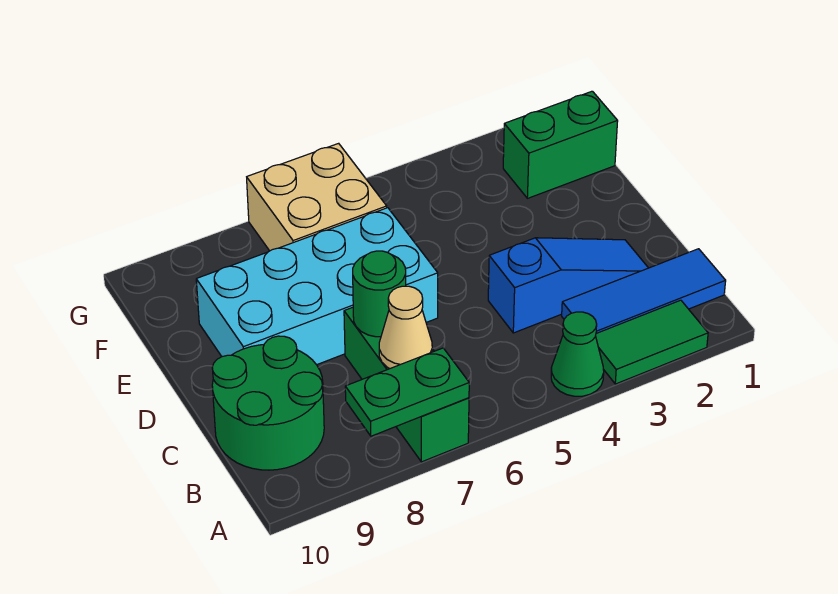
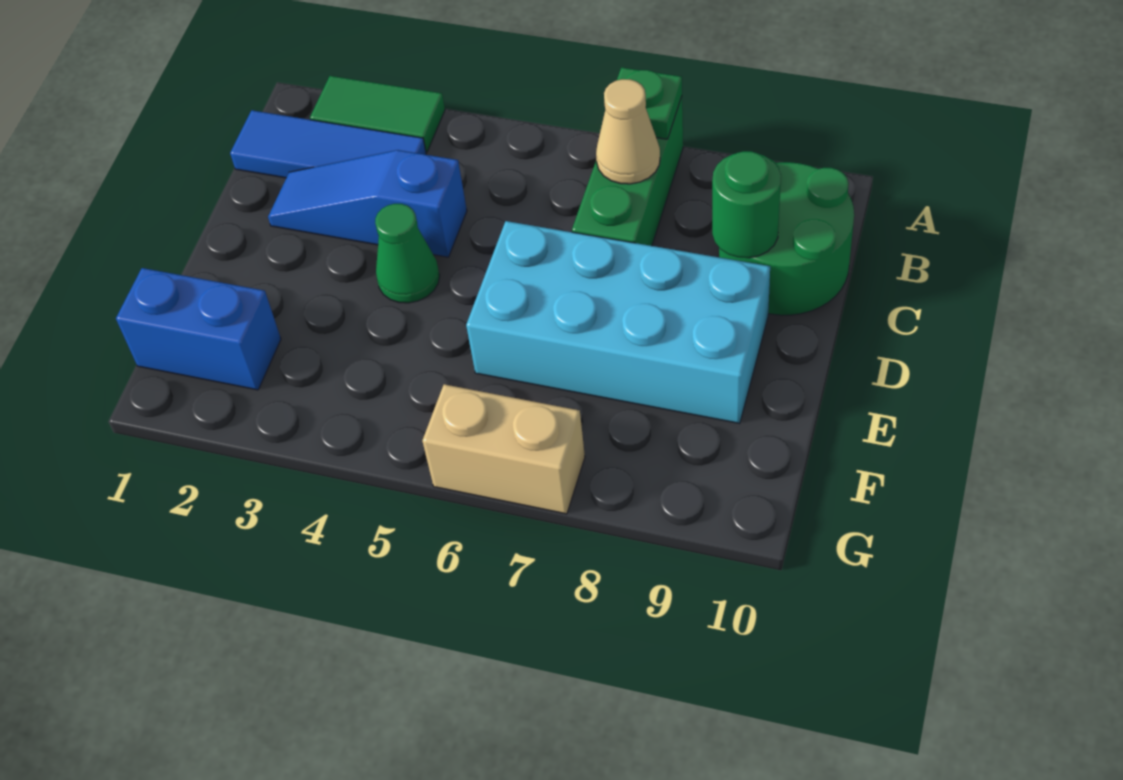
green 1x1 cone [551,312,604,396] -> green 1x1 cone moved to [375,204,440,303]
green 1x2 plate [345,348,469,436] -> green 1x1 plate [617,67,682,139]
green 1x1 round brick [353,251,406,337] -> green 1x1 round brick moved to [712,151,781,258]
green 1x2 brick [503,91,618,198] -> blue 1x2 brick [116,268,281,390]
tan 2x2 brick [247,143,387,251] -> tan 1x2 brick [422,384,585,514]

